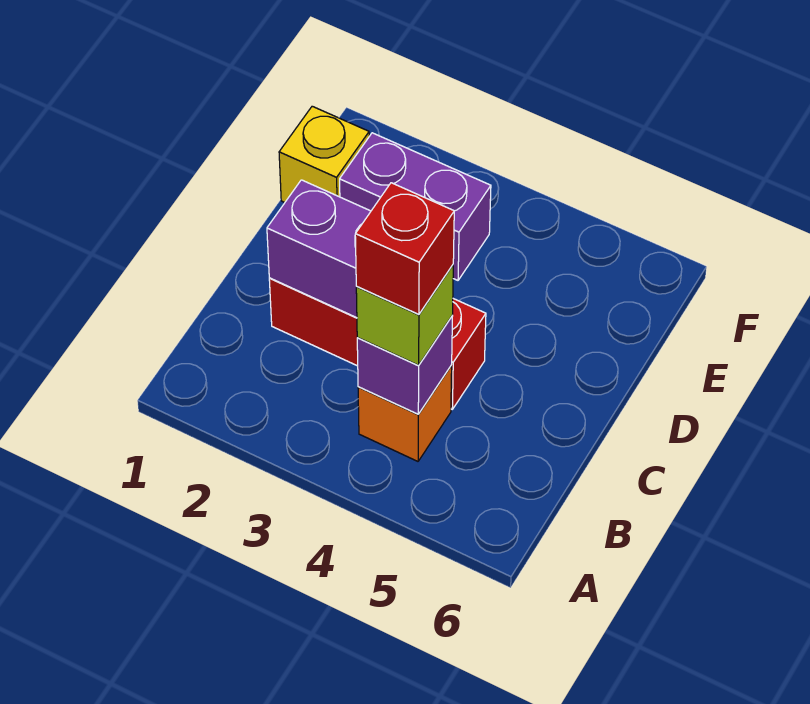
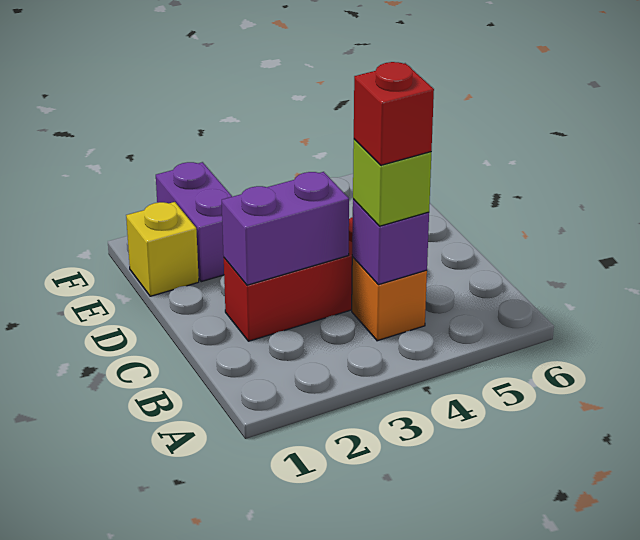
purple 1x2 brick [340,133,491,280] -> purple 1x2 brick turned to [156,162,232,282]

